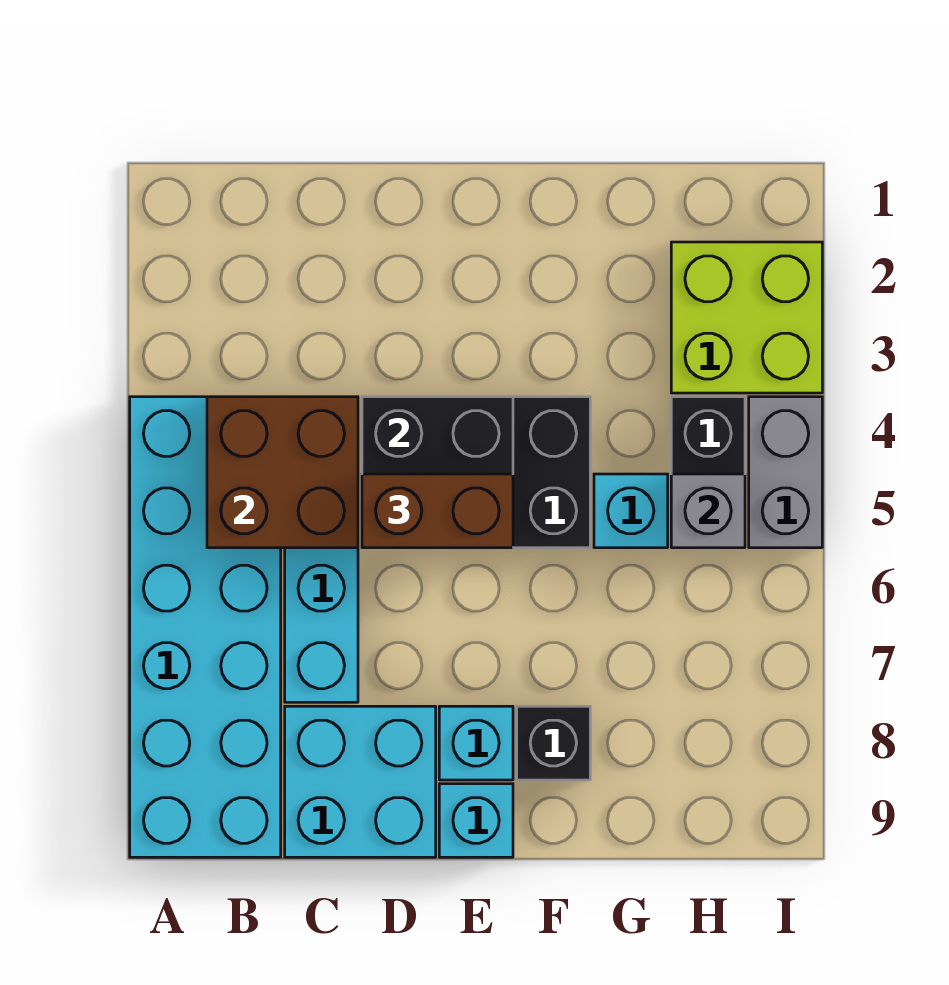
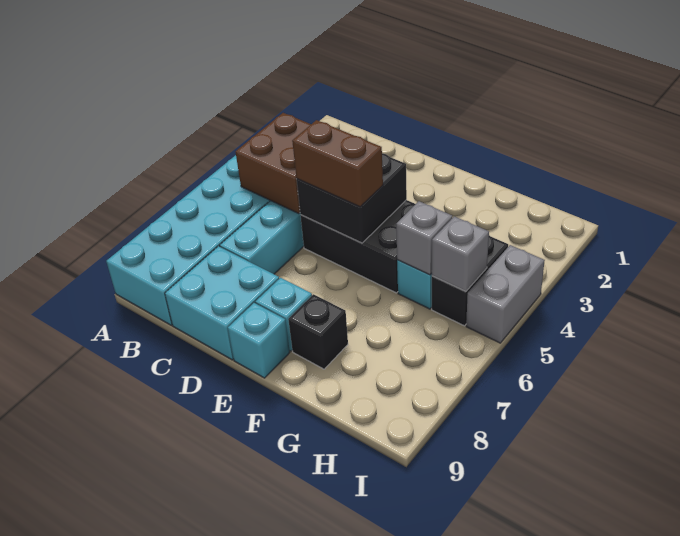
none -> grey 1x1 brick [396,201,452,275]
lime 2x2 brick [671,242,822,393] -> none

